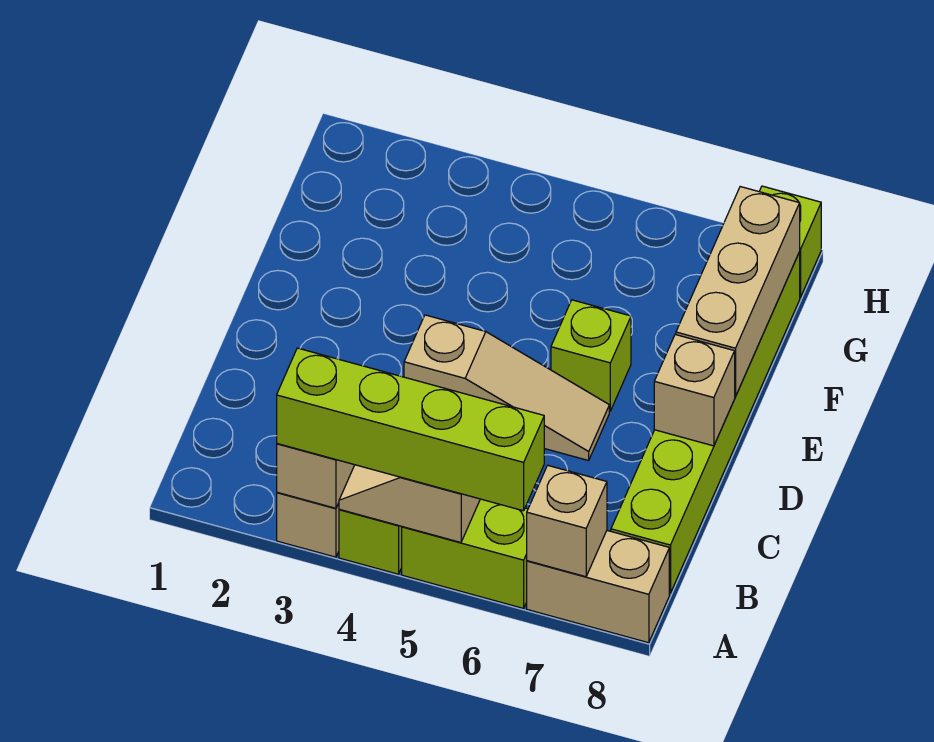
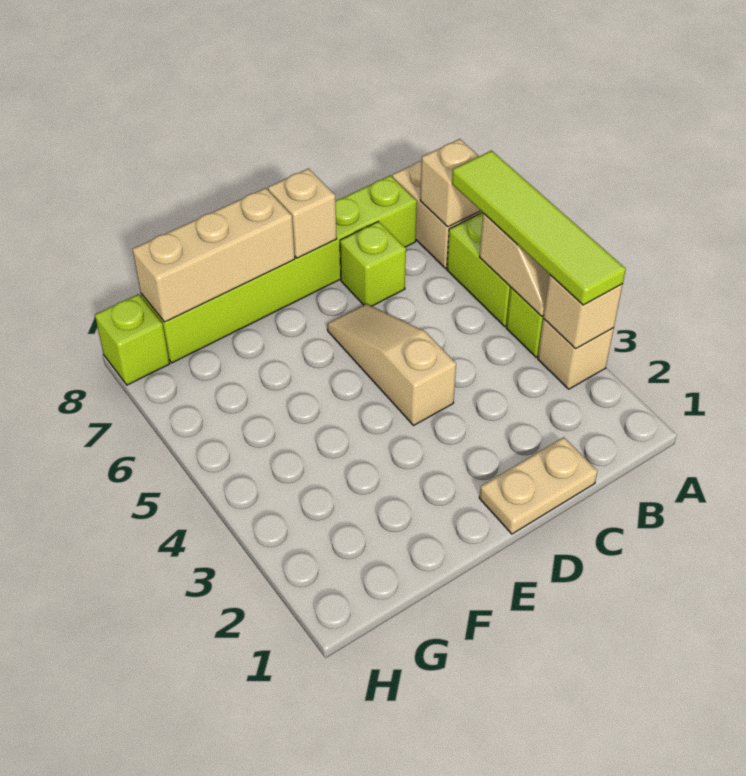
lime 1x4 brick [277,348,544,511] -> lime 1x4 tile [452,151,626,305]
none -> tan 1x2 plate [479,437,598,534]
lime 1x1 brick [551,300,631,411] -> lime 1x1 brick moved to [340,222,406,306]

